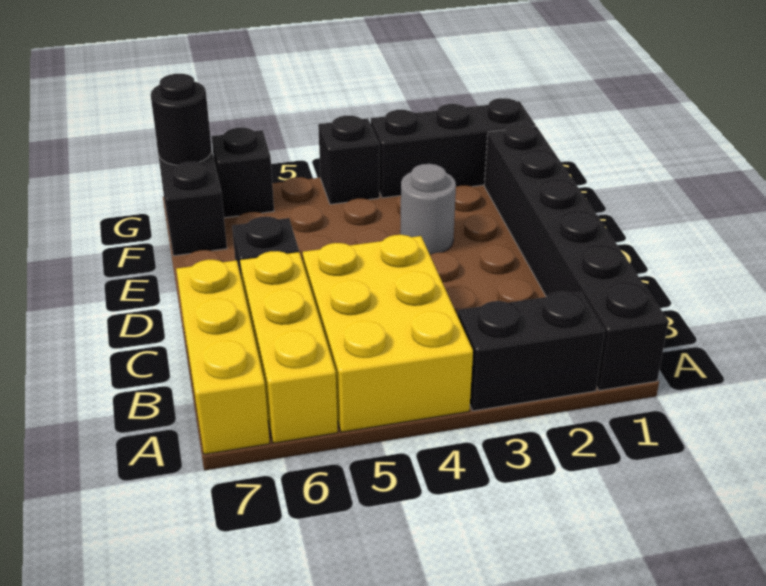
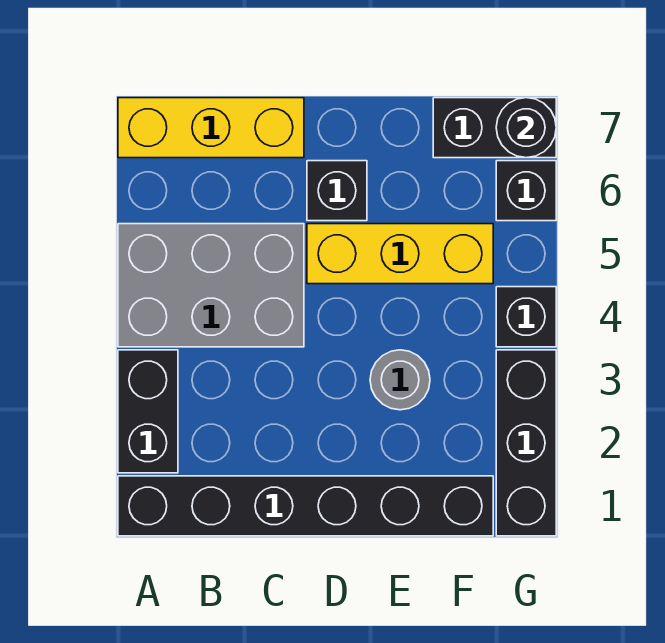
yellow 2x3 brick [303,235,473,432] -> grey 2x3 brick [118,224,304,347]
yellow 1x3 brick [240,251,338,443] -> yellow 1x3 brick moved to [307,224,493,284]

